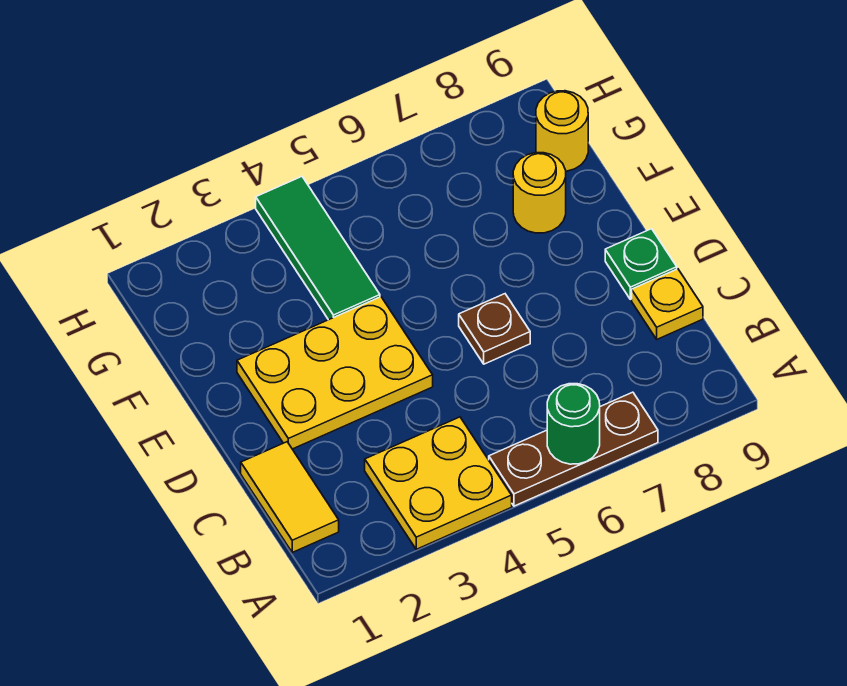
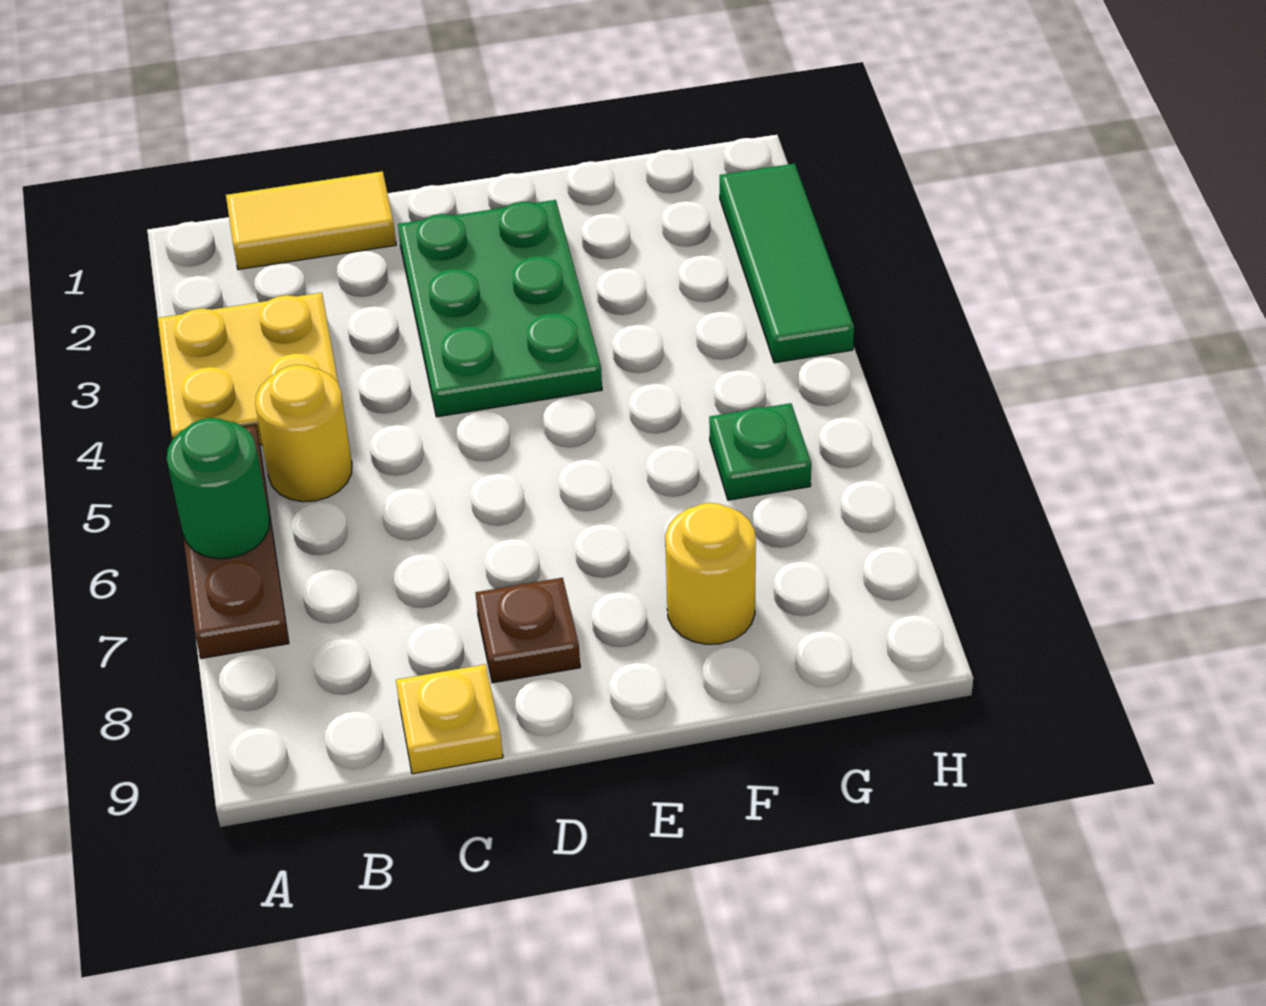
yellow 2x3 plate [237,297,433,449] -> green 2x3 plate [398,200,602,417]
brown 1x1 plate [459,294,530,364] -> brown 1x1 plate moved to [475,578,580,683]
green 1x1 plate [605,229,677,299] -> green 1x1 plate moved to [709,403,811,500]
green 1x3 tile [256,177,380,320] -> green 1x3 tile turned to [720,164,854,363]
yellow 1x1 round brick [536,91,588,171] -> yellow 1x1 round brick moved to [255,365,352,502]

